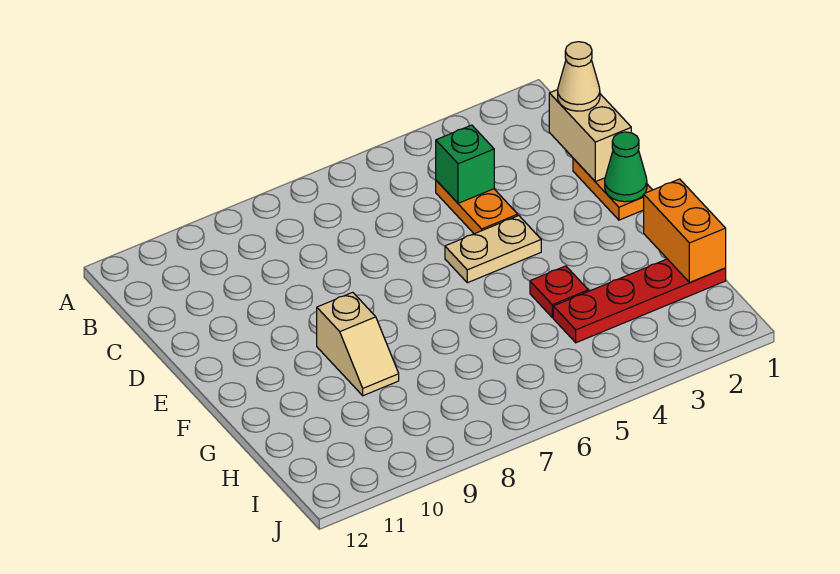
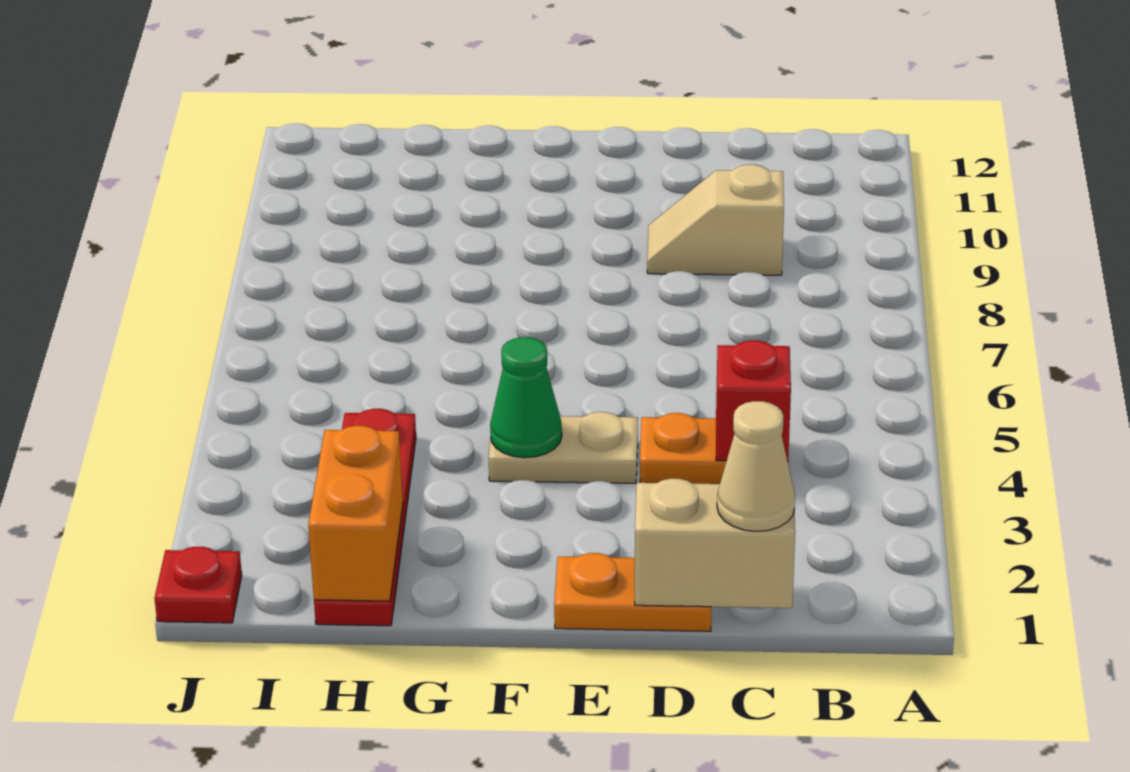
green 1x1 brick [436,125,494,203] -> red 1x1 brick [716,340,791,461]
green 1x1 cone [605,132,647,202] -> green 1x1 cone moved to [490,337,562,458]
tan 1x2 plate [445,216,541,283] -> tan 1x2 plate turned to [488,412,638,483]
tan 1x2 slope [317,292,399,396] -> tan 1x2 slope moved to [647,165,784,275]
orange 1x2 brick [644,179,726,282] -> orange 1x2 brick turned to [308,426,403,601]
red 1x1 plate [530,266,588,317] -> red 1x1 plate moved to [154,547,242,623]

